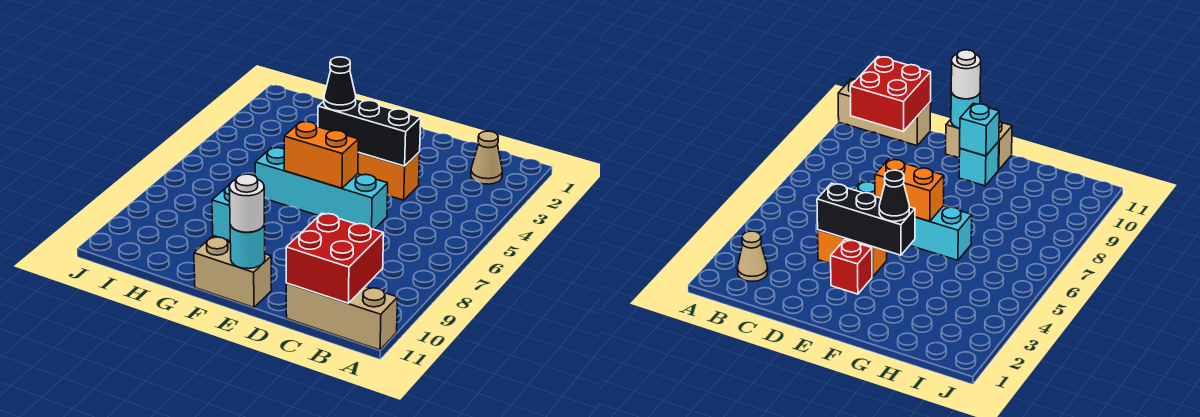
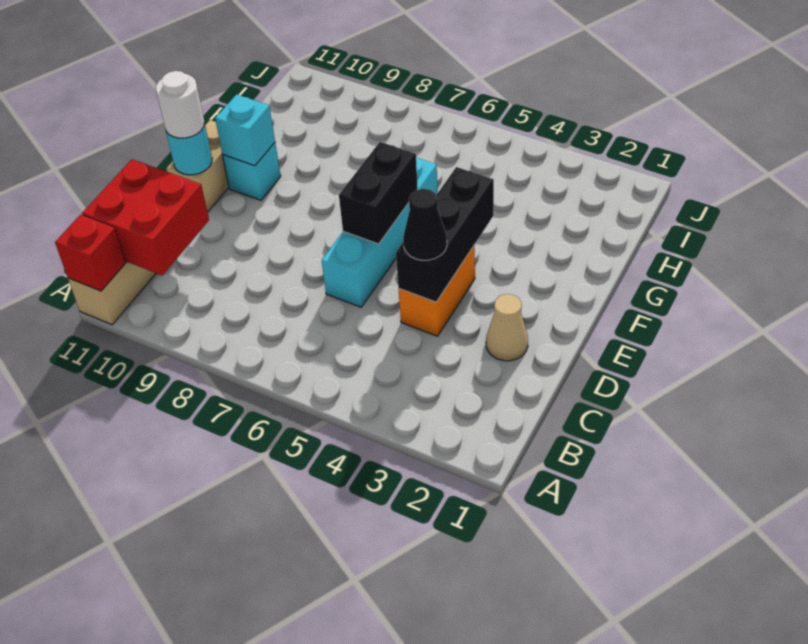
tan 1x1 cone [471,131,502,184] -> tan 1x1 cone moved to [486,294,528,361]
red 1x1 brick [831,239,872,294] -> red 1x1 brick moved to [55,214,125,291]
orange 1x2 brick [284,122,359,188] -> black 1x2 brick [339,142,418,244]
black 1x1 cone [324,57,356,111] -> black 1x1 cone moved to [403,189,447,260]

